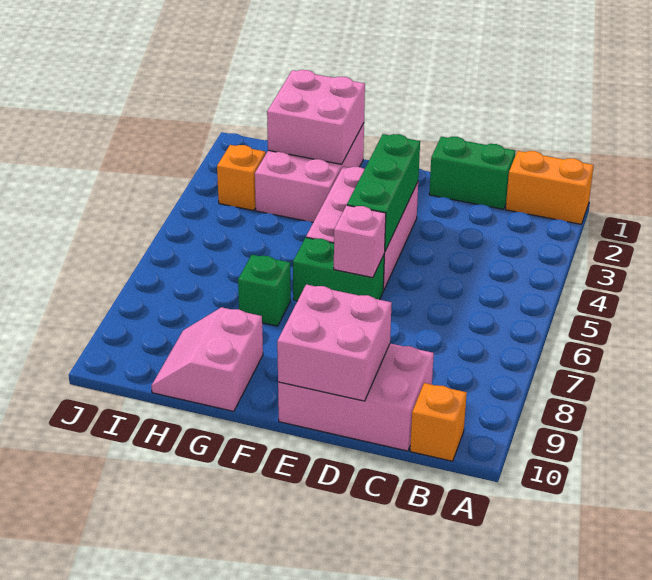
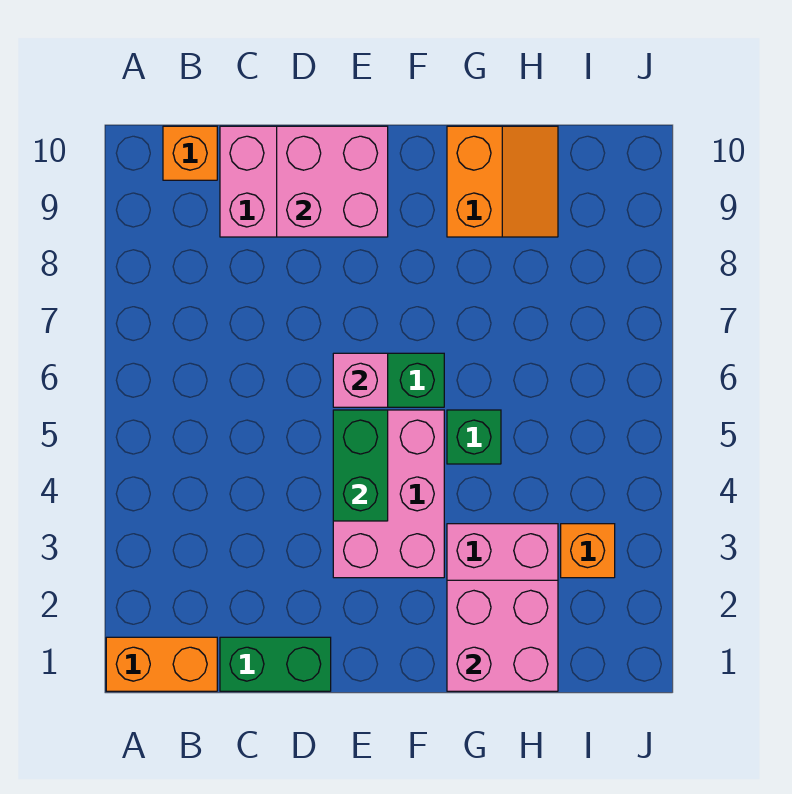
green 1x3 brick [347,134,420,251] -> green 1x2 brick [333,410,388,521]
green 1x1 brick [238,255,291,326] -> green 1x1 brick moved to [447,410,501,464]
pink 2x2 slope [151,307,263,411] -> orange 2x2 slope [447,126,558,237]

